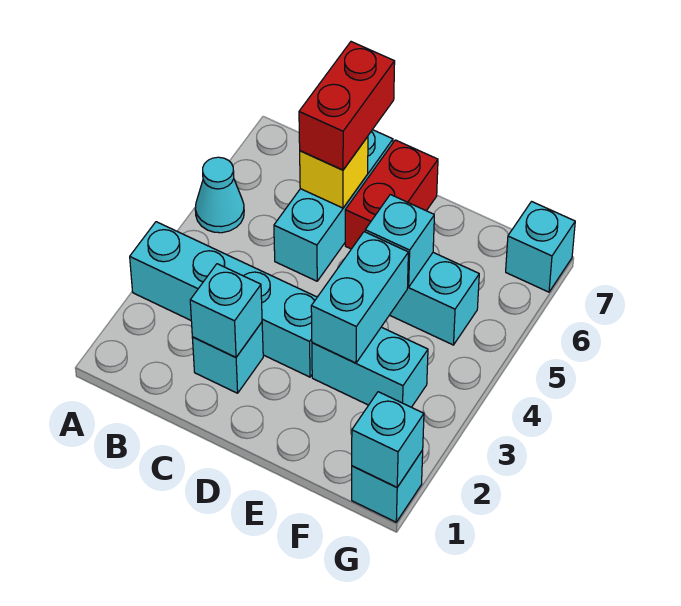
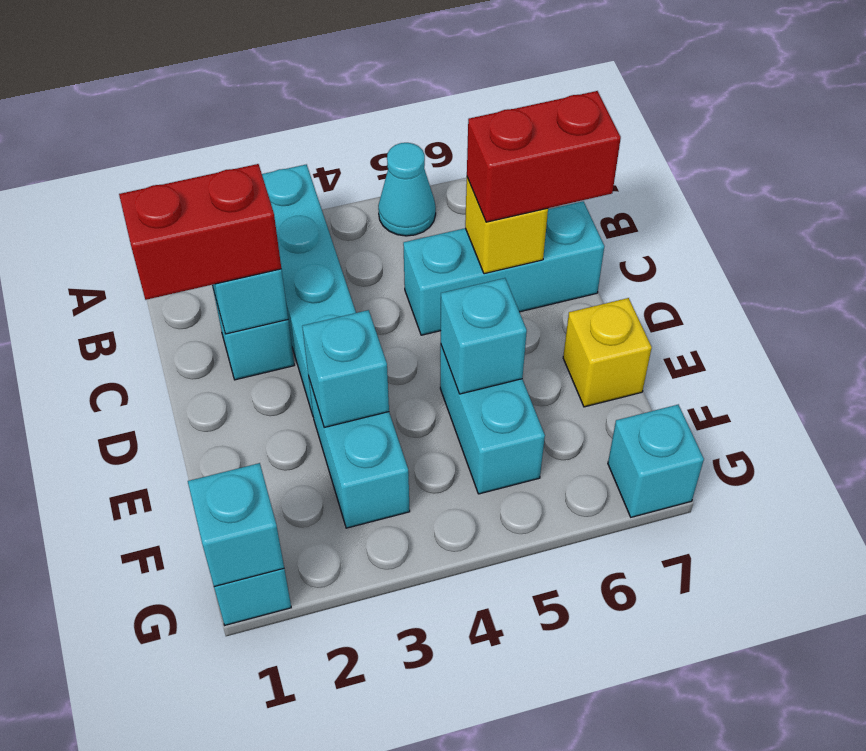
red 1x2 brick [345,140,438,249] -> red 1x2 brick moved to [119,164,281,300]
cyan 1x2 brick [311,232,408,363] -> cyan 1x1 brick [302,310,389,427]
none -> yellow 1x1 brick [563,298,652,407]

